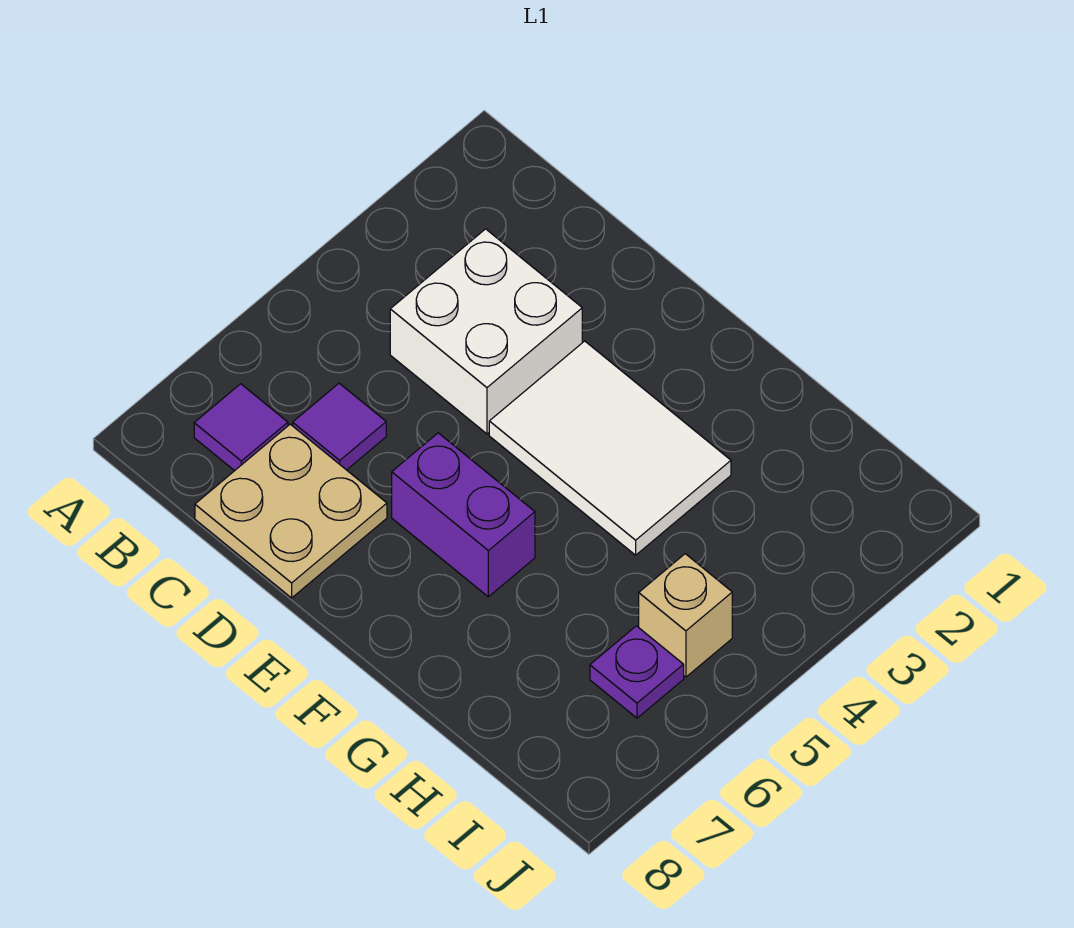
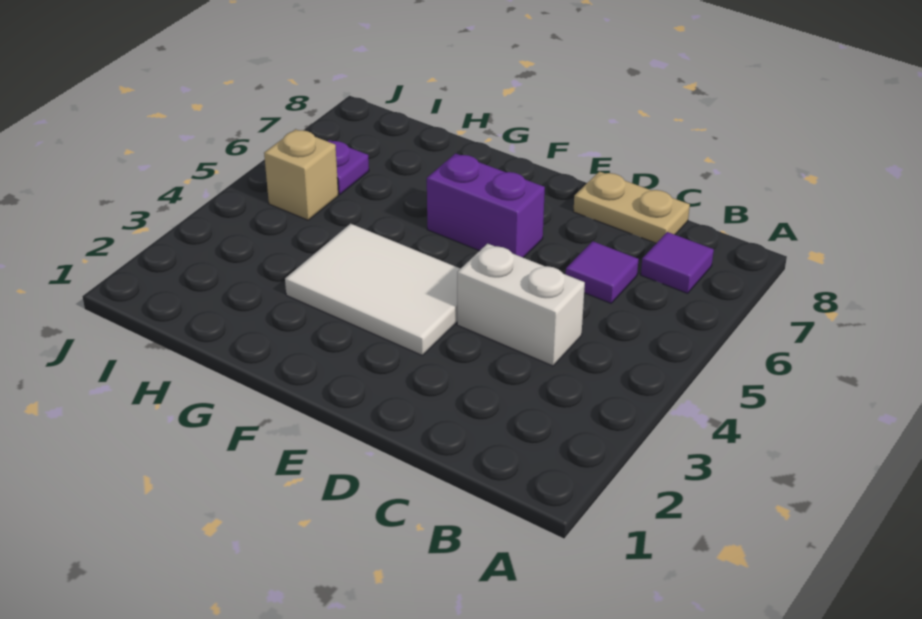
white 2x2 brick [390,229,582,434] -> white 1x2 brick [457,244,585,366]
tan 2x2 plate [195,424,387,598] -> tan 1x2 plate [573,172,690,243]

